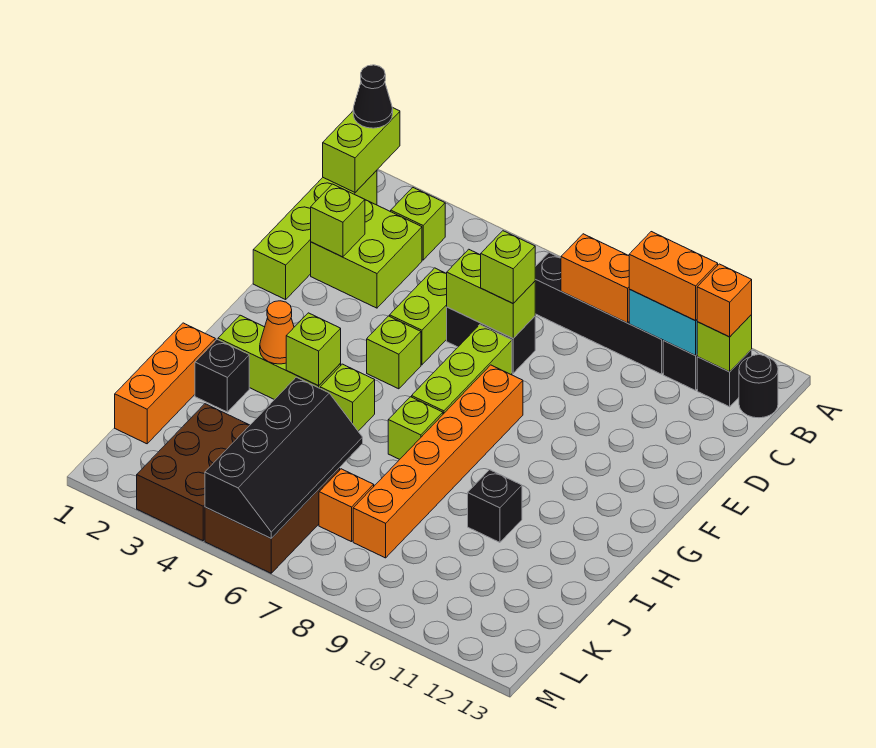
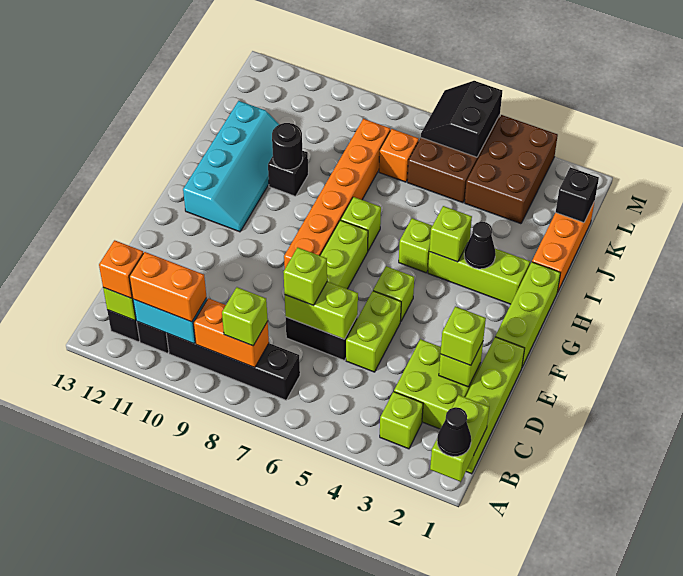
none -> lime 1x1 brick [222,287,268,346]
black 1x1 round brick [739,355,778,418] -> black 1x1 round brick moved to [272,123,303,170]
none -> lime 1x1 brick [440,306,486,366]
none -> lime 1x3 brick [495,262,560,367]
none -> cyan 2x4 slope [183,101,279,232]
orange 1x1 cone [260,301,294,364] -> black 1x1 cone [464,222,496,269]
black 1x1 brick [195,339,249,412] -> black 1x1 brick moved to [556,167,599,223]
black 2x4 slope [205,377,363,538] -> black 2x2 slope [421,81,502,157]

